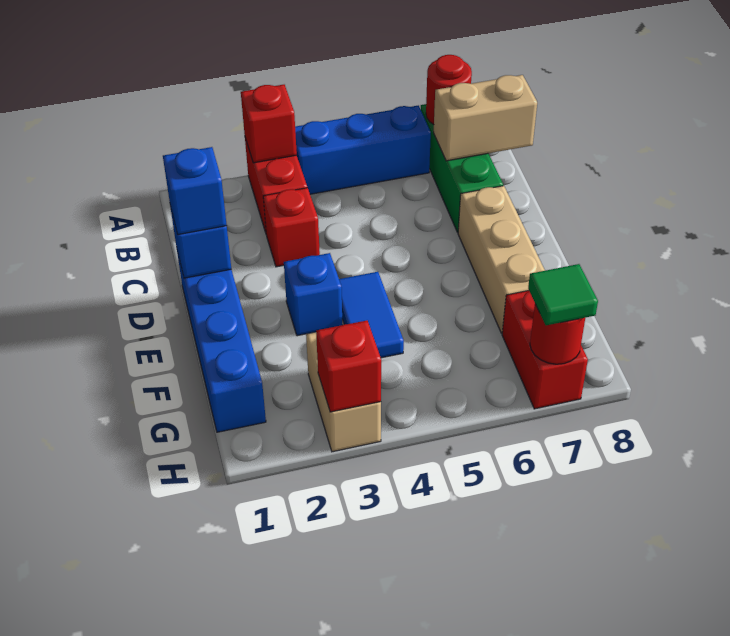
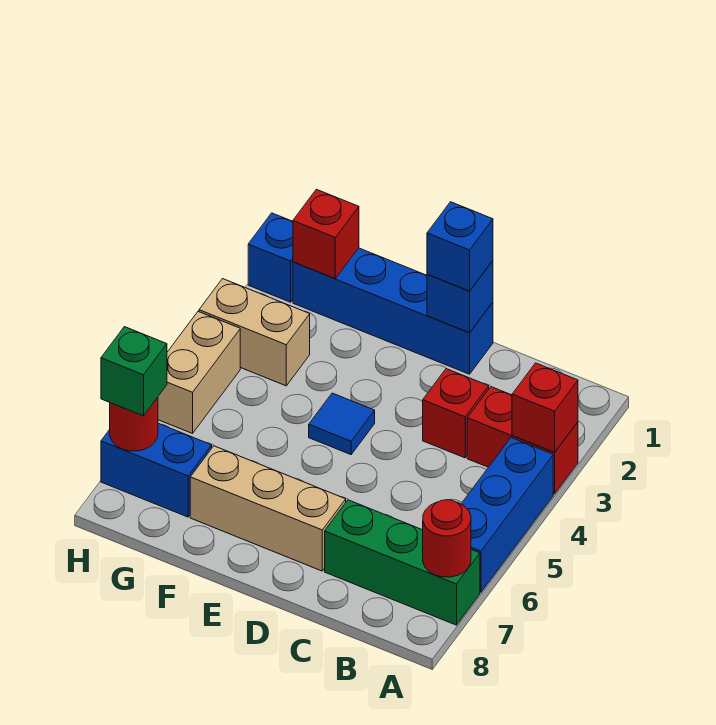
tan 1x2 brick [434,75,537,161] -> tan 1x2 brick moved to [158,312,240,433]
blue 1x1 brick [284,253,342,336] -> blue 1x1 brick moved to [248,213,293,302]
blue 1x2 tile [339,272,404,358] -> blue 1x1 tile [309,393,375,455]
red 1x2 brick [502,291,588,409] -> blue 1x2 brick [101,423,212,517]
red 1x1 brick [316,321,381,412] -> red 1x1 brick moved to [293,189,359,278]
green 1x1 tile [528,264,598,325] -> green 1x1 brick [101,327,167,416]

